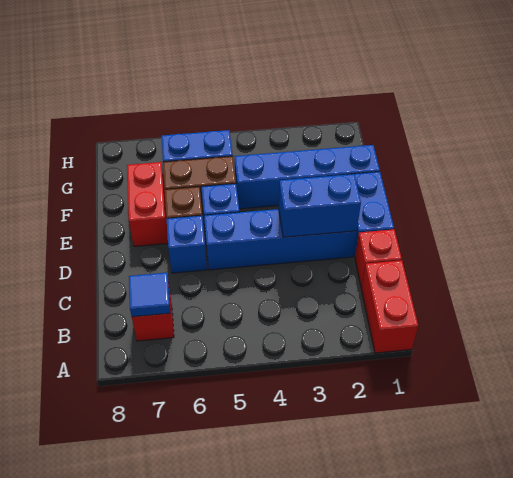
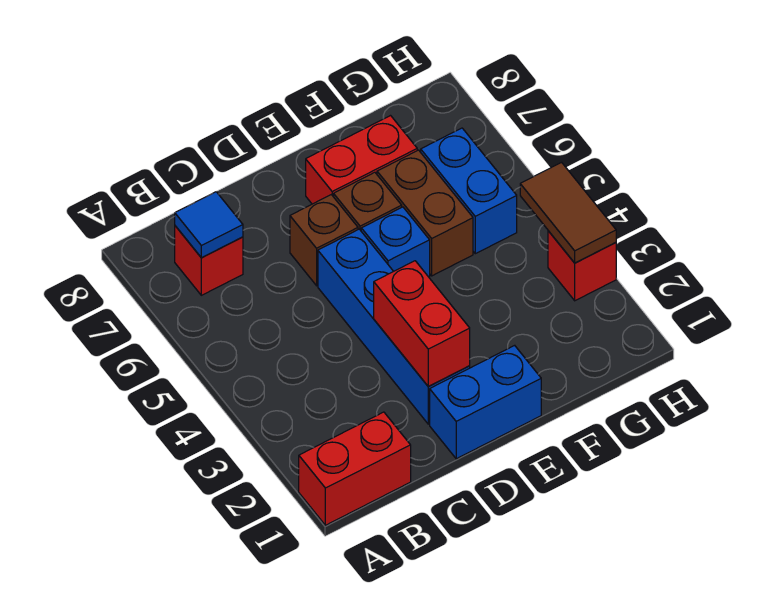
red 1x1 brick [355,229,402,287] -> red 1x1 brick moved to [548,231,616,301]
blue 1x2 brick [279,174,361,237] -> red 1x2 brick [374,261,470,386]
blue 1x1 brick [167,216,207,273] -> brown 1x1 brick [290,195,358,286]
blue 1x4 brick [234,145,380,209] -> none
none -> brown 1x2 tile [520,162,616,263]

